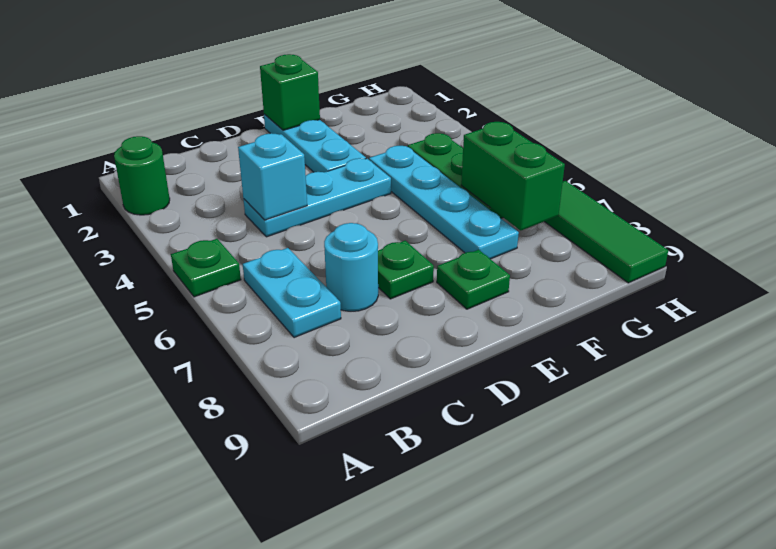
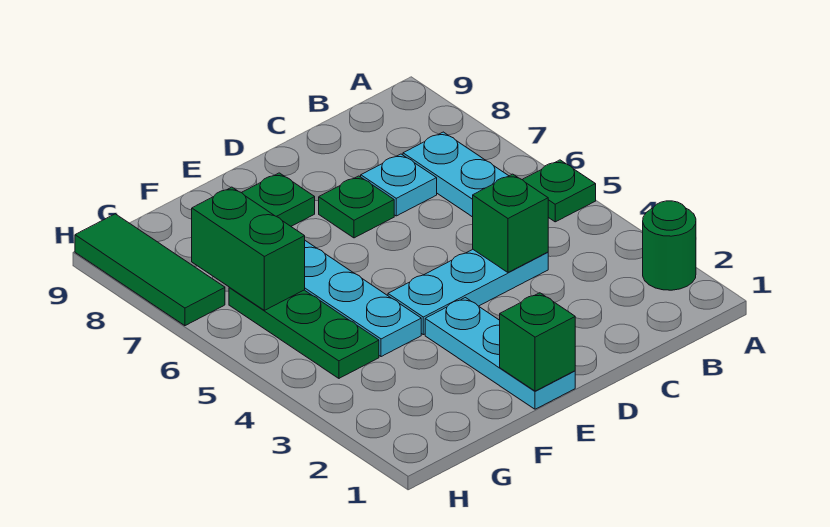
cyan 1x1 brick [238,133,307,220] -> green 1x1 brick [473,174,548,272]
cyan 1x1 round brick [324,223,378,311] -> cyan 1x1 plate [361,154,437,216]

